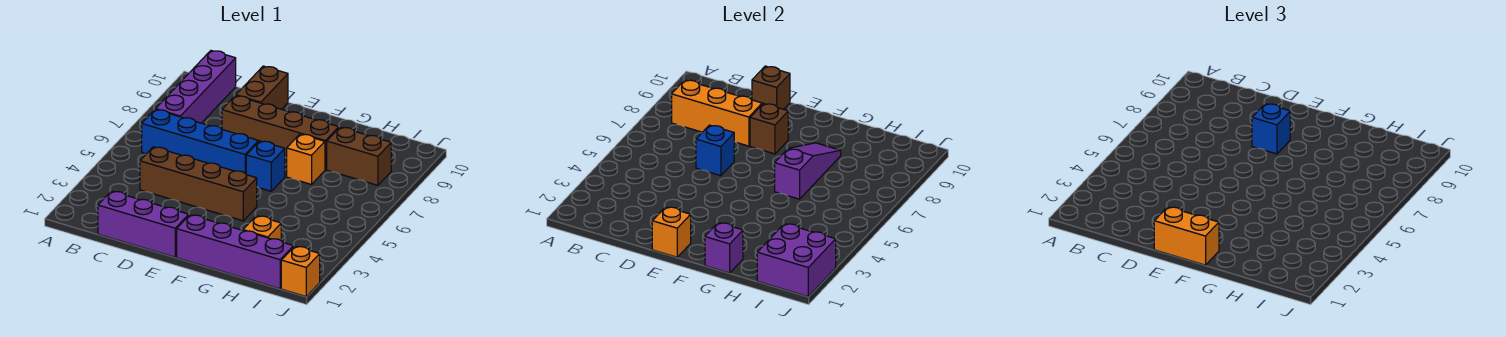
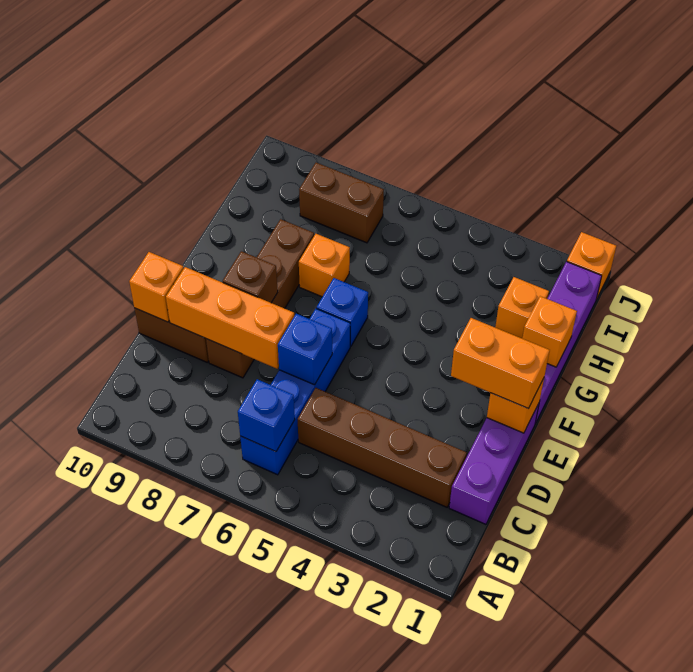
purple 1x4 brick [156,51,236,123] -> none
orange 1x3 brick [672,80,762,146] -> orange 1x3 brick turned to [166,267,294,369]
brown 1x4 brick [140,147,257,221] -> brown 1x4 brick turned to [298,388,467,507]
brown 1x1 brick [752,66,790,109] -> orange 1x1 brick [129,252,184,322]
orange 1x2 brick [1154,207,1219,265] -> orange 1x2 brick turned to [451,318,550,408]
blue 1x1 brick [1252,103,1290,154] -> blue 1x1 brick moved to [238,379,295,452]
purple 1x1 brick [705,223,743,273] -> orange 1x1 brick [522,296,577,367]
purple 1x3 slope [775,143,841,199] -> none
brown 1x2 brick [327,127,391,185] -> brown 1x2 brick turned to [299,163,384,243]
purple 2x2 brick [757,223,836,296] -> none

